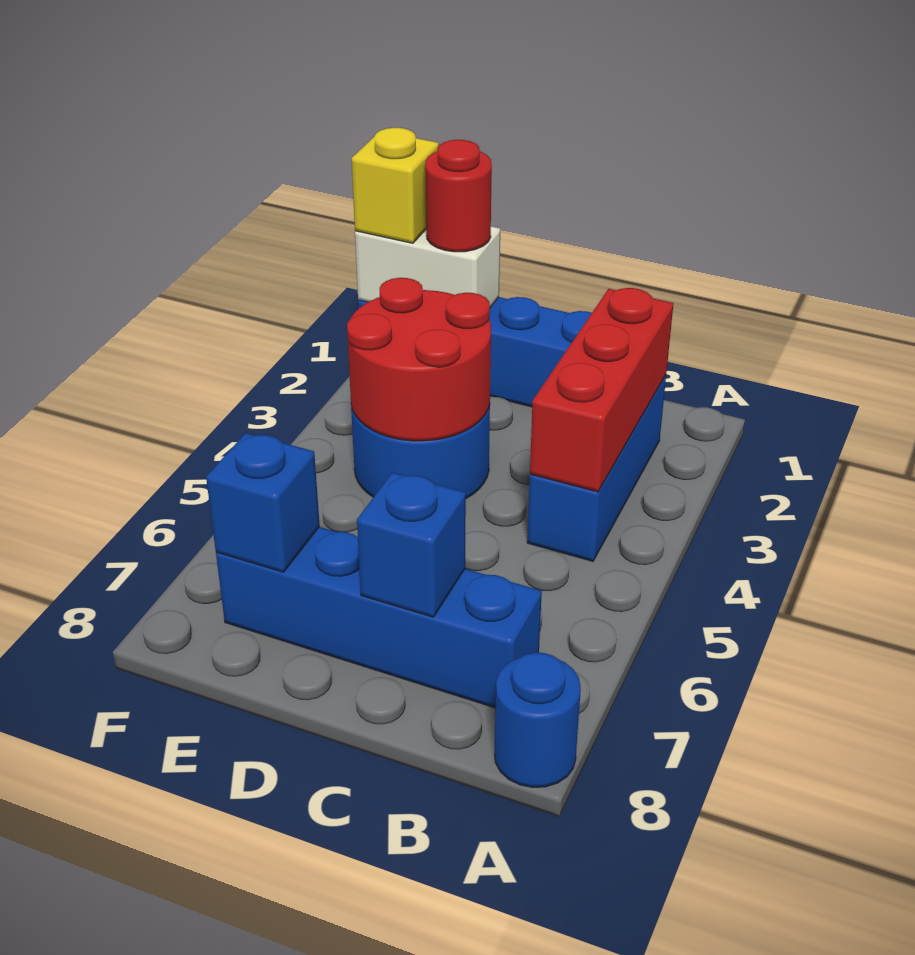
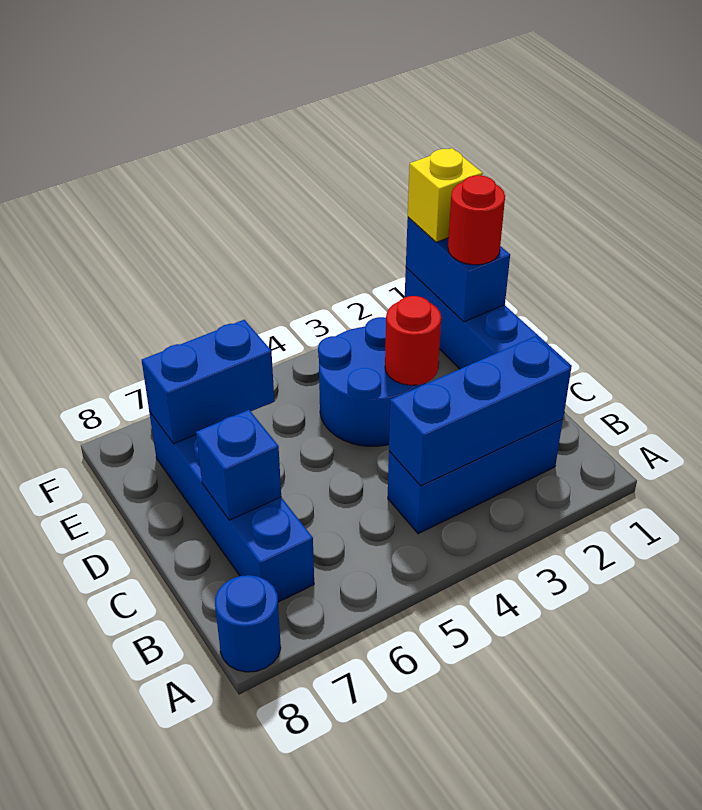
red 1x3 brick [530,288,673,492] -> blue 1x3 brick [389,336,571,486]
red 2x2 round brick [347,278,491,441] -> red 1x1 round brick [385,296,441,385]
white 1x2 brick [355,226,500,307] -> blue 1x2 brick [406,217,510,322]
blue 1x1 brick [206,433,320,572] -> blue 1x2 brick [142,320,274,444]

